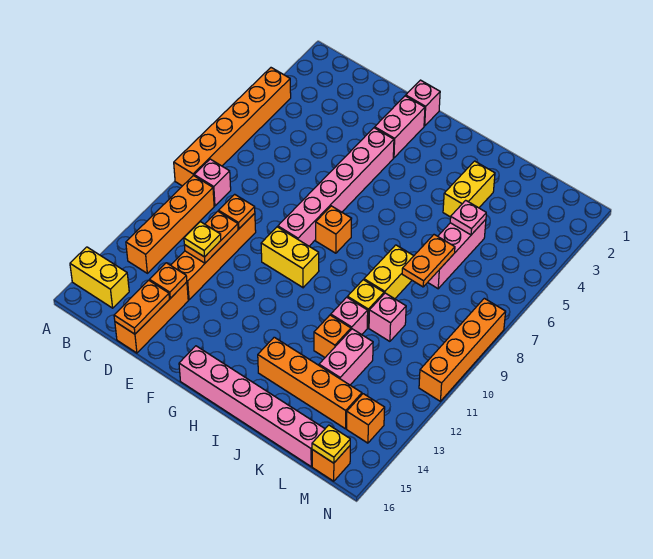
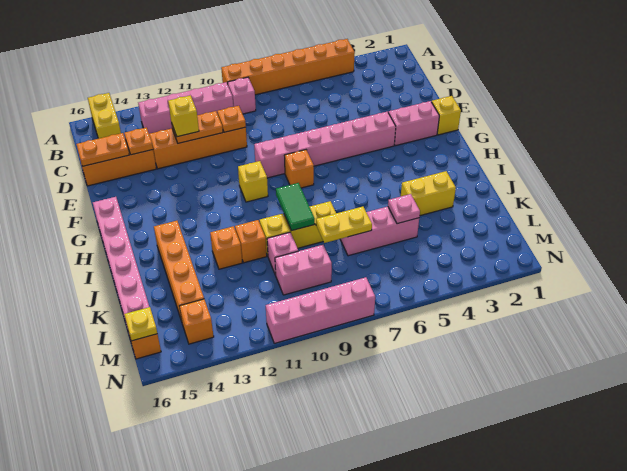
orange 1x4 brick [126,175,214,273] -> pink 1x4 brick [138,82,233,134]
yellow 1x1 plate [184,222,221,257] -> yellow 1x1 brick [168,95,199,137]
pink 1x1 brick [406,80,440,126] -> yellow 1x1 brick [432,96,461,135]
yellow 1x2 brick [261,227,319,288] -> yellow 1x1 brick [238,161,268,202]
none -> green 1x2 tile [276,183,315,231]
pink 1x1 brick [331,297,368,335] -> orange 1x1 brick [235,220,267,263]
orange 1x2 plate [402,235,455,287] -> yellow 1x2 plate [316,207,372,243]
pink 1x2 brick [319,329,373,385] -> pink 1x2 brick moved to [275,245,332,295]
orange 1x4 brick [419,298,506,401] -> pink 1x4 brick [266,277,375,343]

